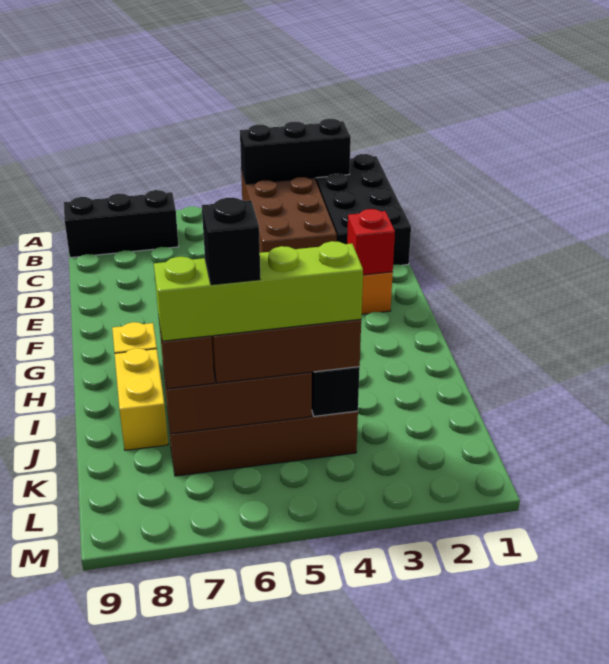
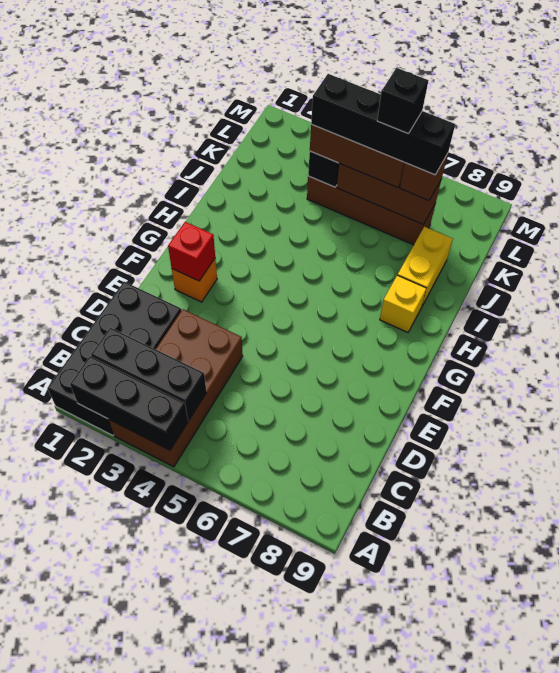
black 1x3 brick [64,190,179,258] -> black 1x3 brick moved to [91,327,207,420]
lime 1x4 brick [154,241,363,341] -> black 1x4 brick [311,74,455,175]

